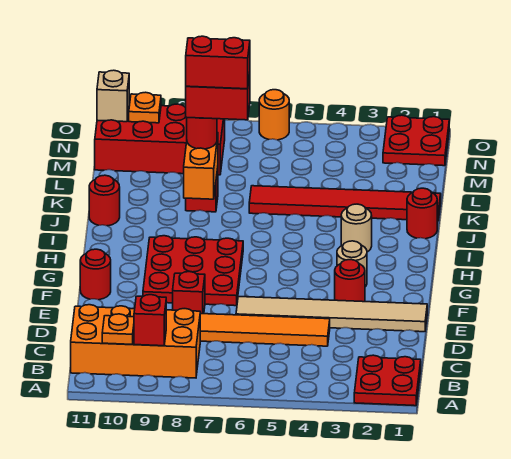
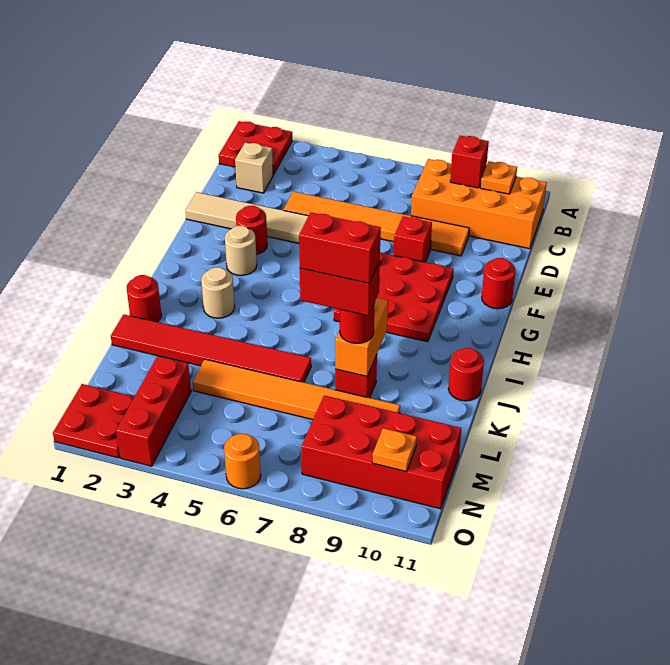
none -> orange 1x6 tile [193,359,400,420]
none -> red 1x3 brick [116,356,191,466]
tan 1x1 brick [97,70,129,122] -> tan 1x1 brick moved to [235,142,273,193]

